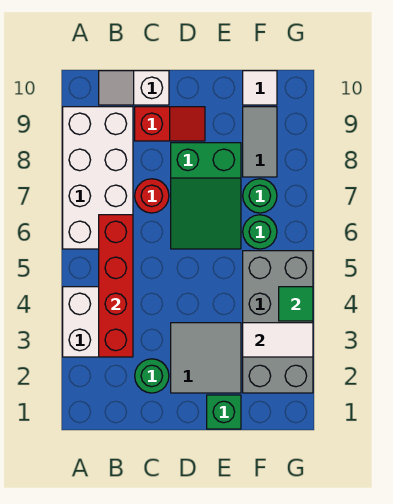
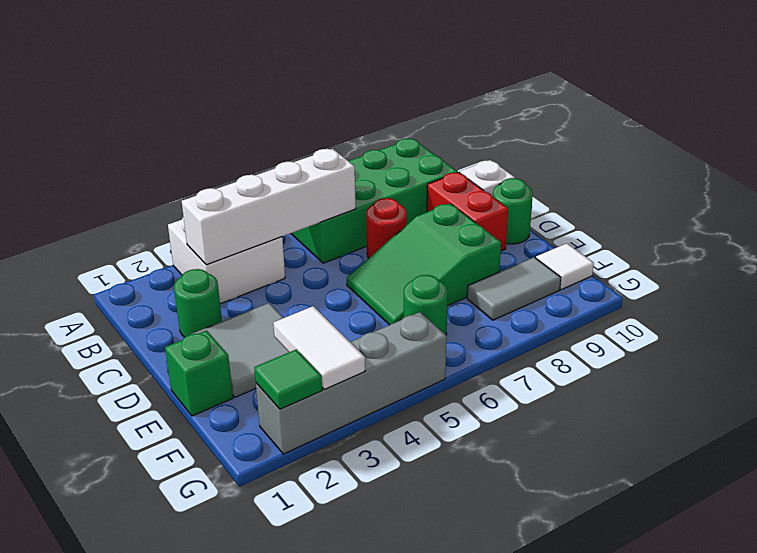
white 2x4 brick [63,107,133,249] -> green 2x4 brick [291,138,458,263]
red 1x4 brick [99,215,133,357] -> white 1x4 brick [182,149,356,265]
red 1x2 slope [135,107,205,141] -> red 1x2 brick [427,172,508,251]
grey 2x4 brick [243,251,313,393] -> grey 1x4 brick [256,312,447,454]
green 1x1 round brick [243,179,277,213] -> green 1x1 round brick moved to [493,178,533,244]
green 1x1 tile [279,287,313,321] -> green 1x1 tile moved to [254,349,322,409]

